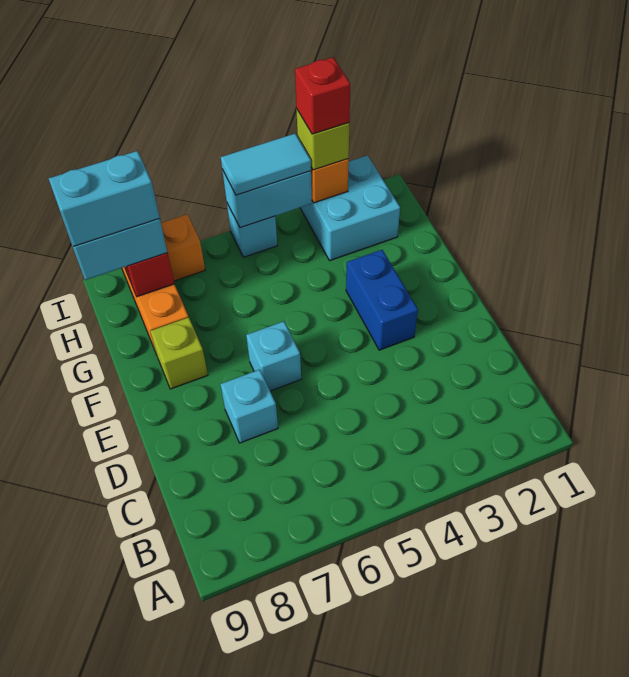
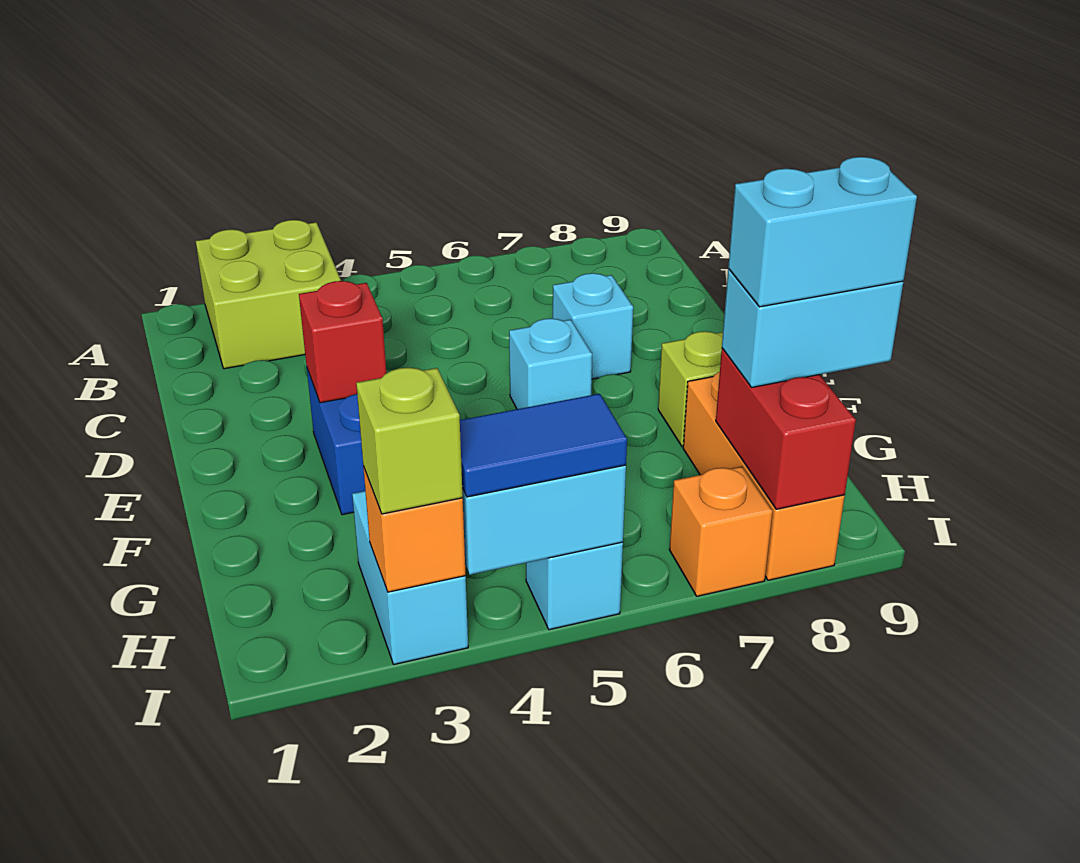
none -> lime 2x2 brick [196,220,341,369]
cyan 2x2 brick [300,156,400,261] -> cyan 1x2 brick [352,491,468,664]
red 1x1 brick [295,57,350,134] -> red 1x1 brick moved to [299,281,386,403]
cyan 1x2 tile [221,133,311,195] -> blue 1x2 tile [460,394,627,497]

